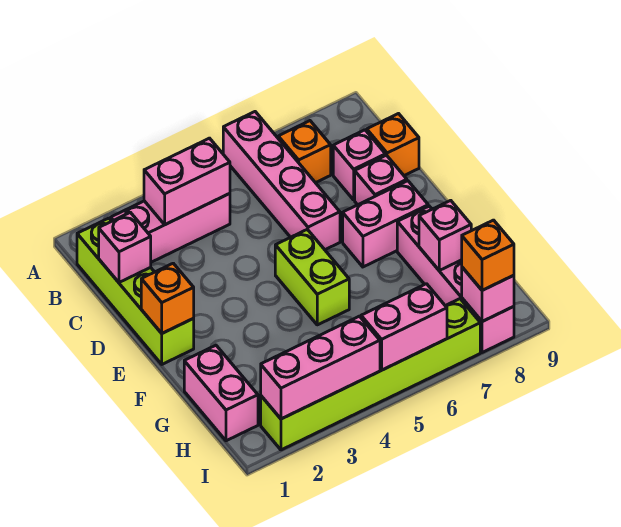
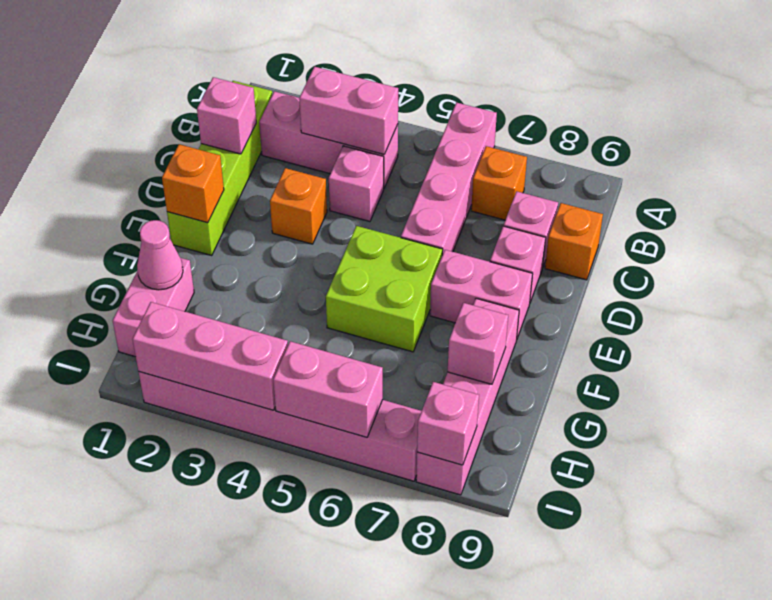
none -> pink 1x1 brick [329,146,384,221]
lime 1x2 brick [275,229,349,325] -> lime 2x2 brick [326,226,443,352]
none -> pink 1x1 cone [137,220,183,290]
lime 1x6 brick [261,299,480,450] -> pink 1x6 brick [139,372,421,481]
orange 1x1 brick [462,220,514,290] -> orange 1x1 brick moved to [270,168,327,244]

